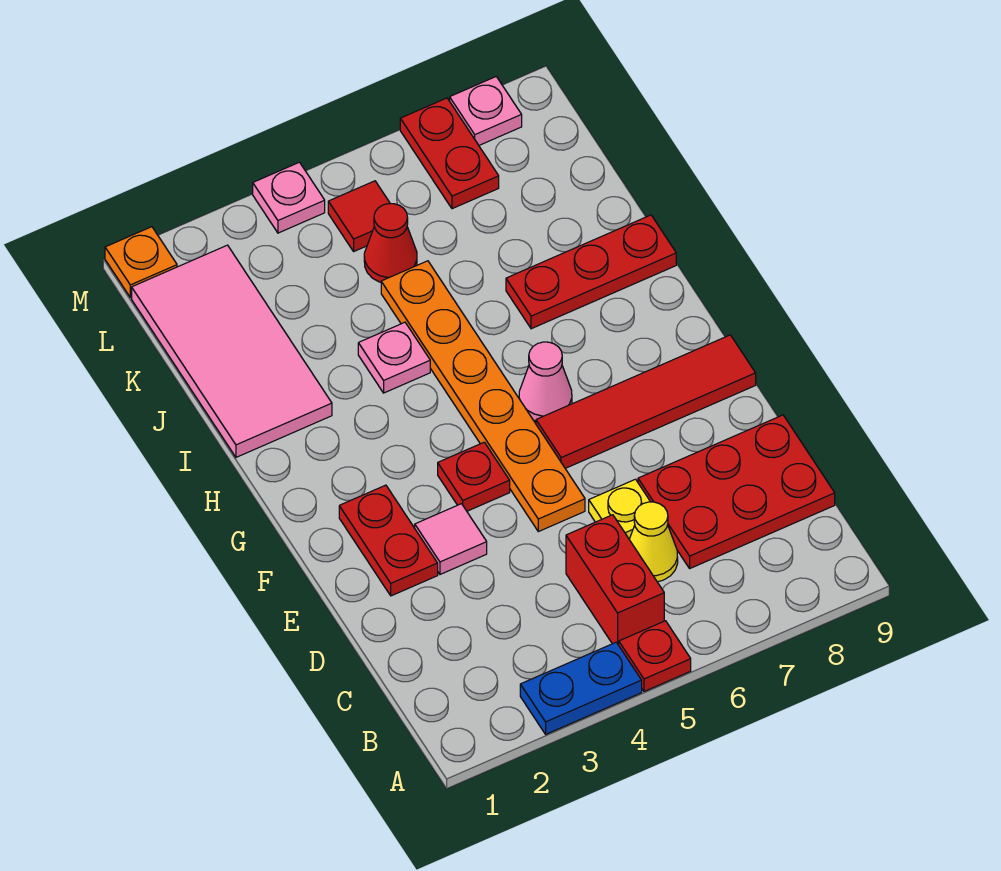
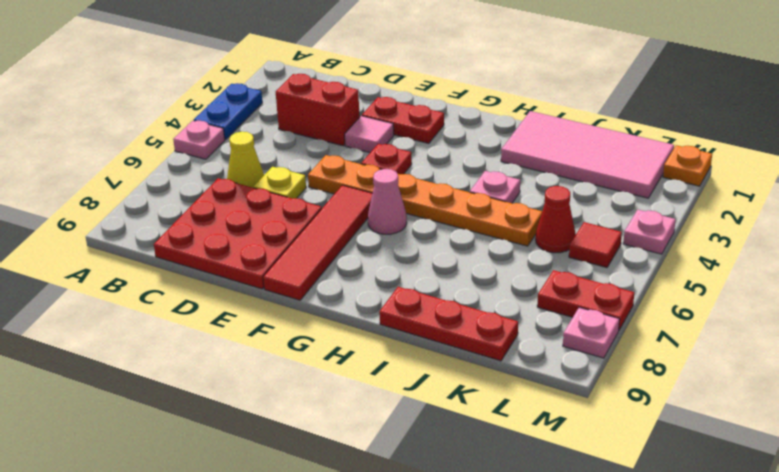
red 1x1 plate [619,621,691,691] -> pink 1x1 plate [173,121,225,159]
red 1x2 brick [566,515,664,645] -> red 1x2 brick moved to [276,74,360,146]
red 2x3 plate [638,415,835,568] -> red 3x3 plate [154,178,322,289]
red 1x3 plate [506,215,676,329] -> red 1x3 plate turned to [379,287,518,361]

